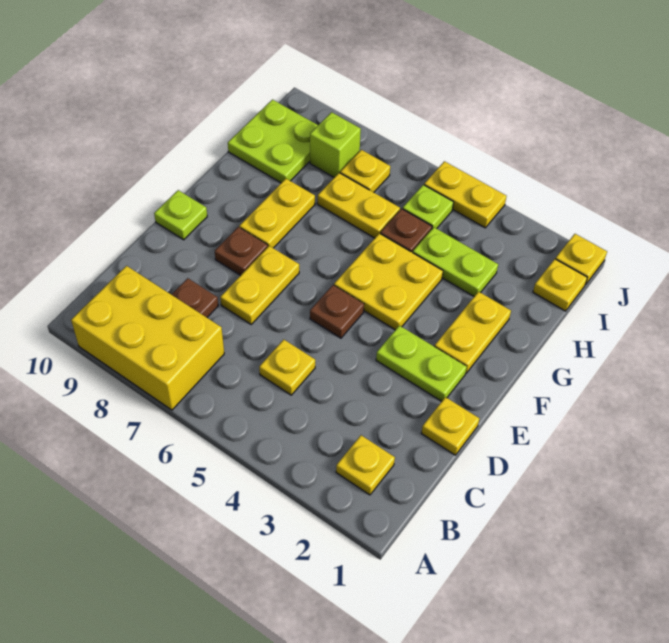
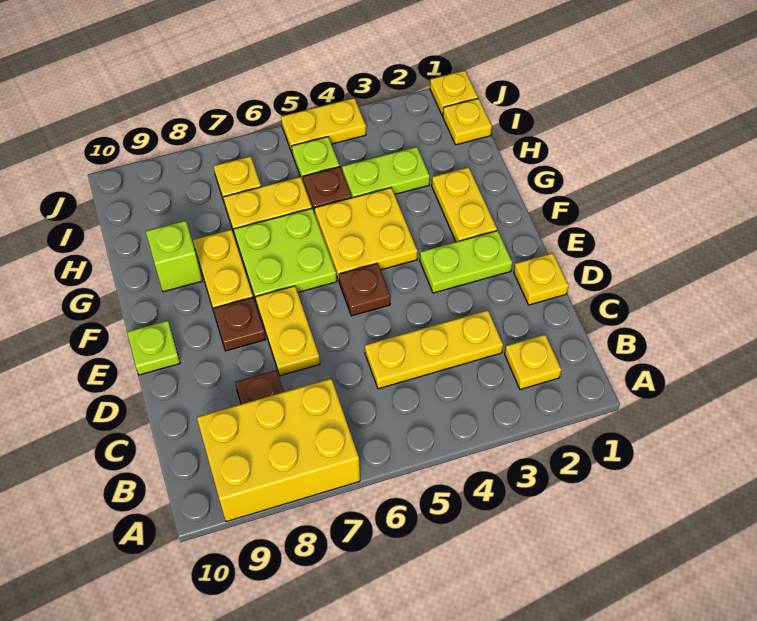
yellow 1x1 plate [259,339,315,395] -> yellow 1x3 plate [365,310,503,389]
lime 2x2 plate [228,100,318,183] -> lime 2x2 plate moved to [234,208,337,304]
lime 1x1 brick [310,112,361,177] -> lime 1x1 brick moved to [146,221,202,292]

